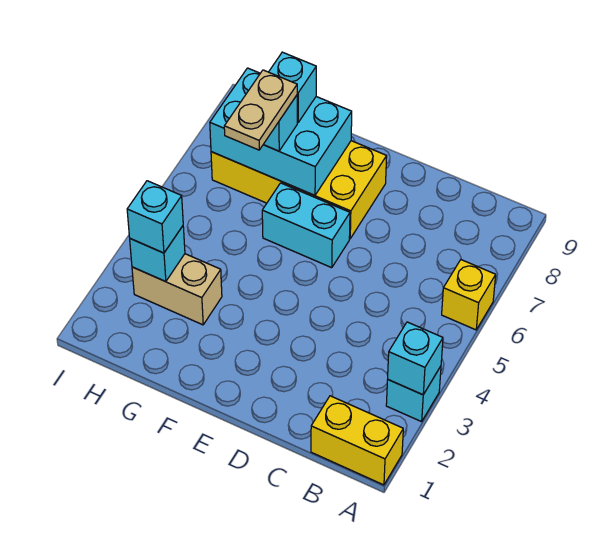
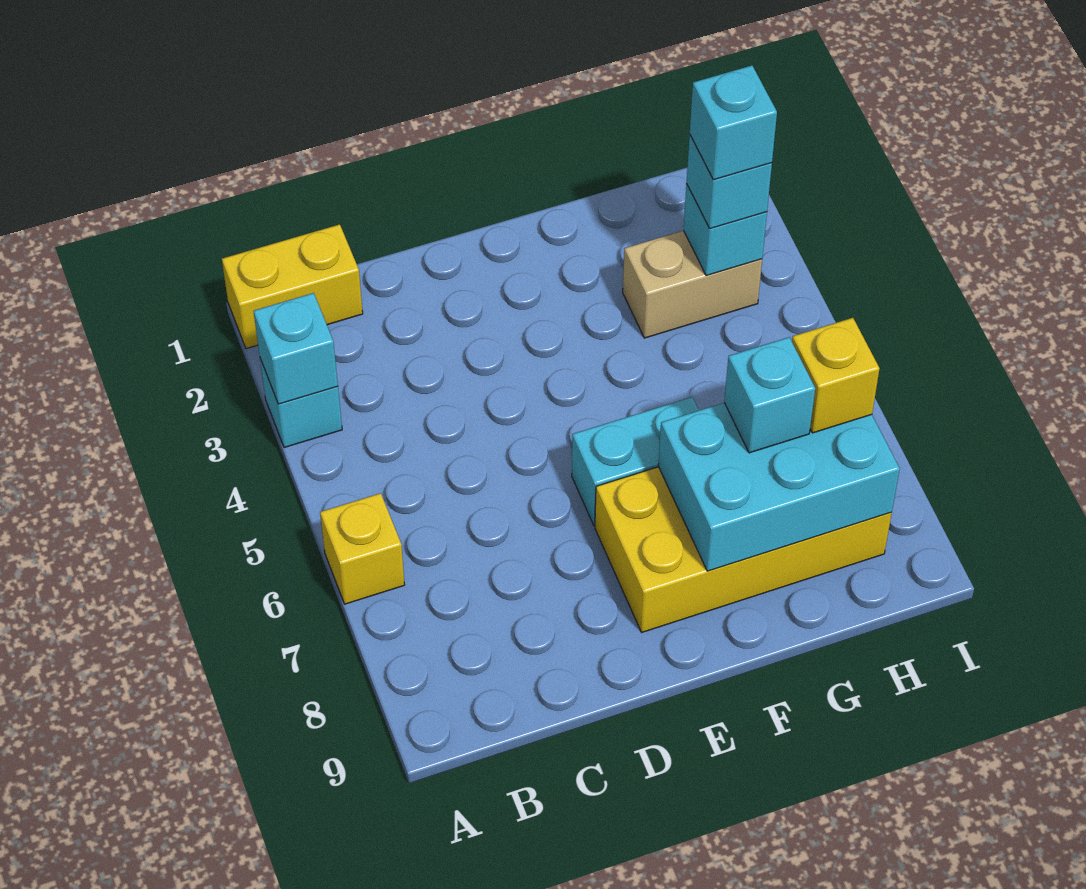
tan 1x2 plate [224,70,297,150] -> none
cyan 1x1 brick [269,52,316,123] -> cyan 1x1 brick moved to [690,65,777,180]
none -> yellow 1x1 brick [792,318,880,433]

